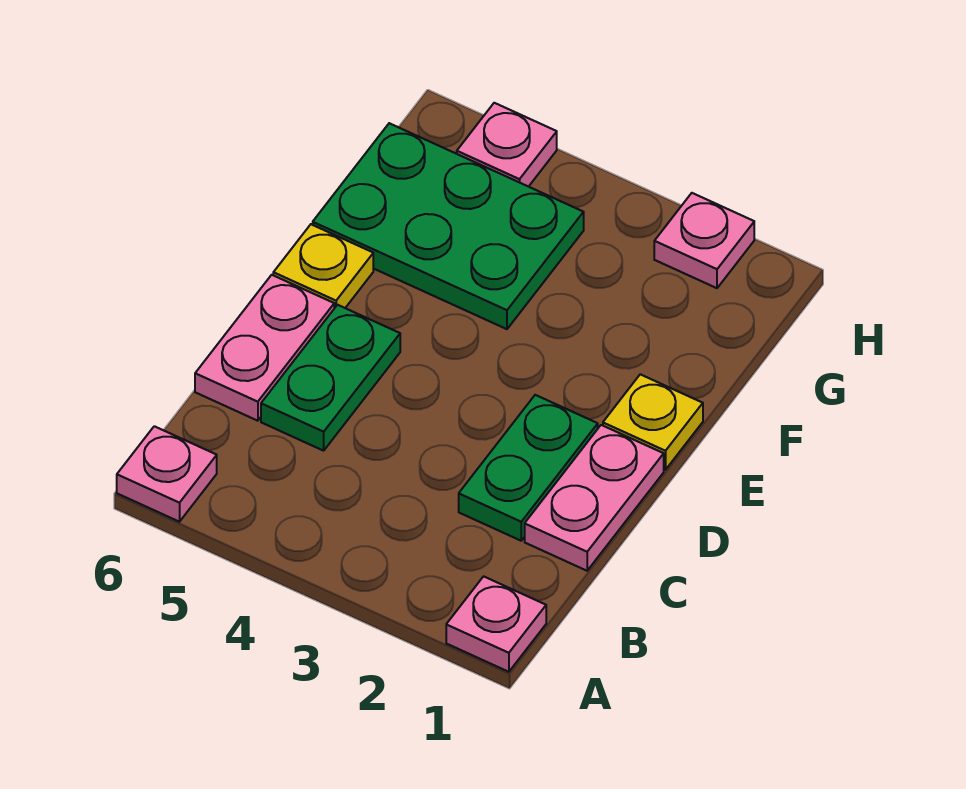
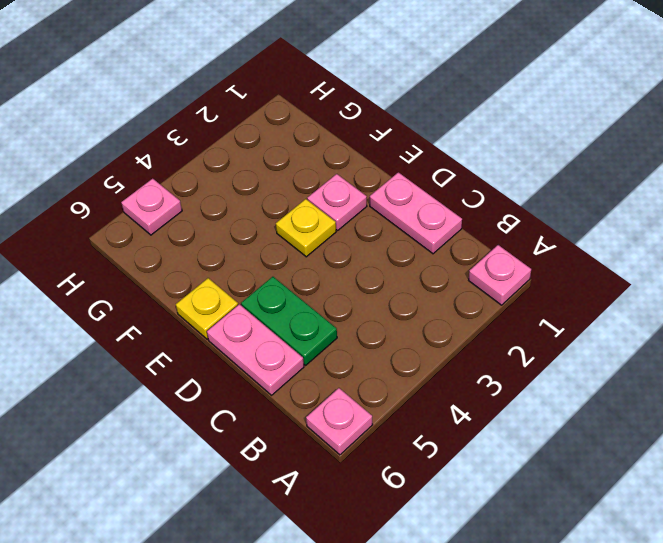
green 1x2 plate [459,395,598,541] -> none
yellow 1x1 plate [603,374,703,470] -> yellow 1x1 plate moved to [276,199,336,257]
green 2x3 plate [313,123,584,329] -> none
pink 1x1 plate [654,193,754,288] -> pink 1x1 plate moved to [307,174,367,230]

